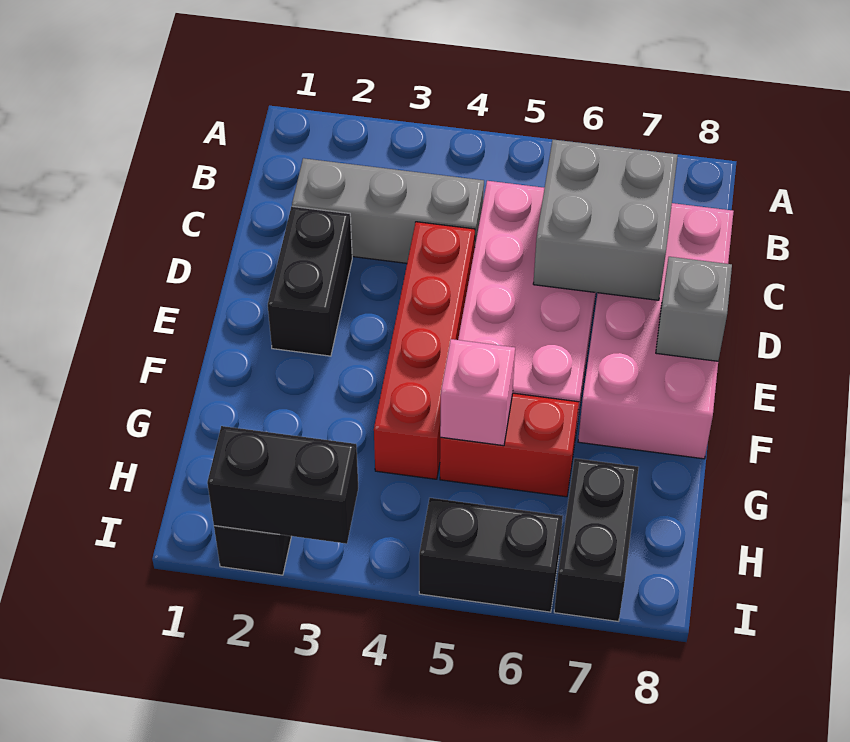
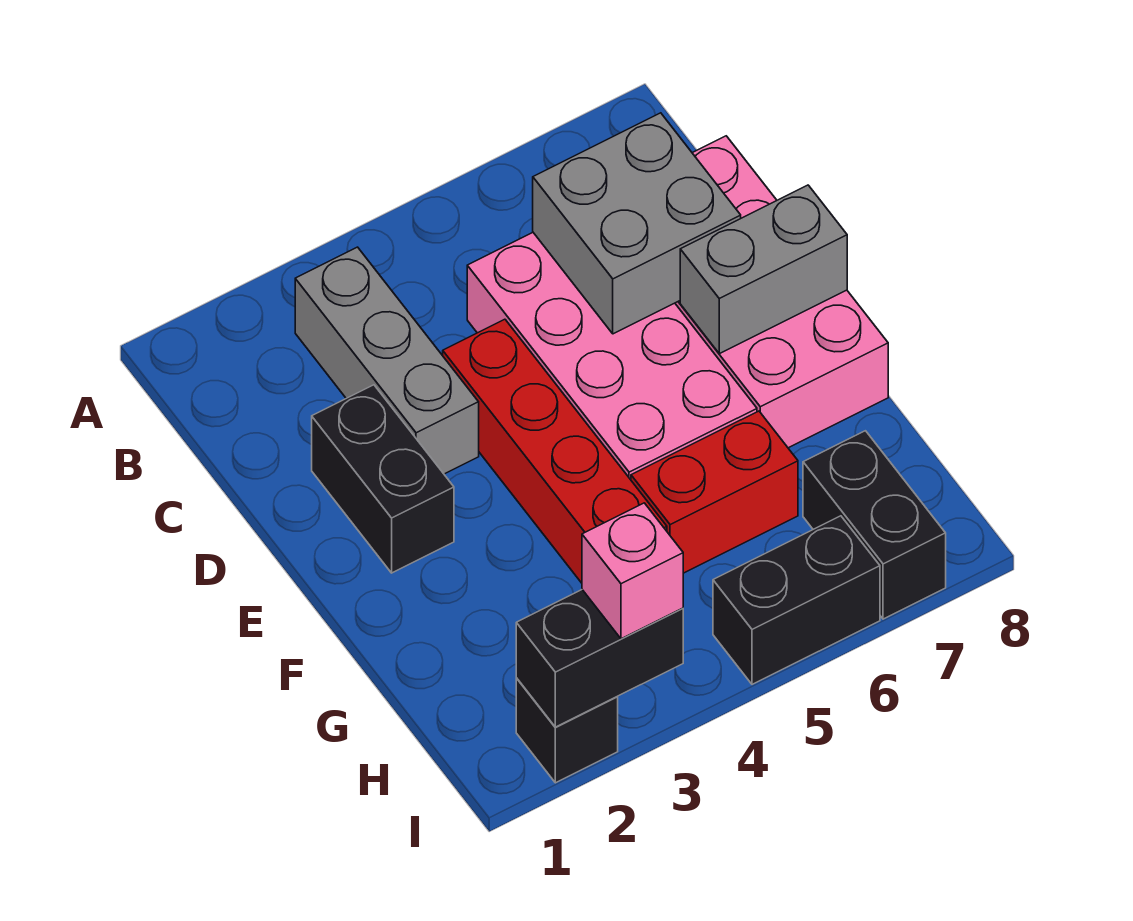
grey 1x3 brick [292,158,484,263] -> grey 1x3 brick turned to [295,247,479,474]
grey 1x1 brick [656,257,732,361] -> grey 1x2 brick [680,185,847,354]
pink 1x1 brick [440,339,515,446] -> pink 1x1 brick moved to [582,503,683,639]

